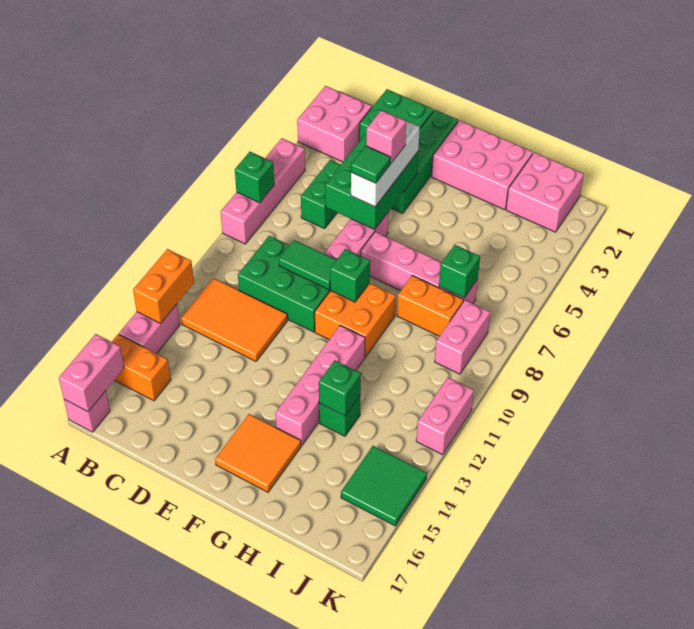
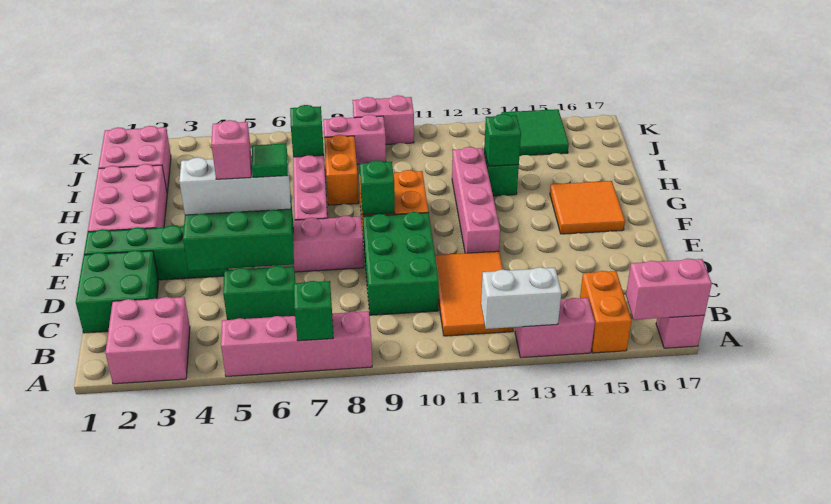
orange 1x2 brick [133,249,194,323] -> white 1x2 brick [481,267,561,329]
green 1x2 tile [279,240,336,290] -> none
pink 1x4 brick [275,325,365,446] -> pink 1x4 brick turned to [452,147,500,253]
pink 1x2 brick [416,377,474,455] -> pink 1x2 brick moved to [353,96,414,144]

